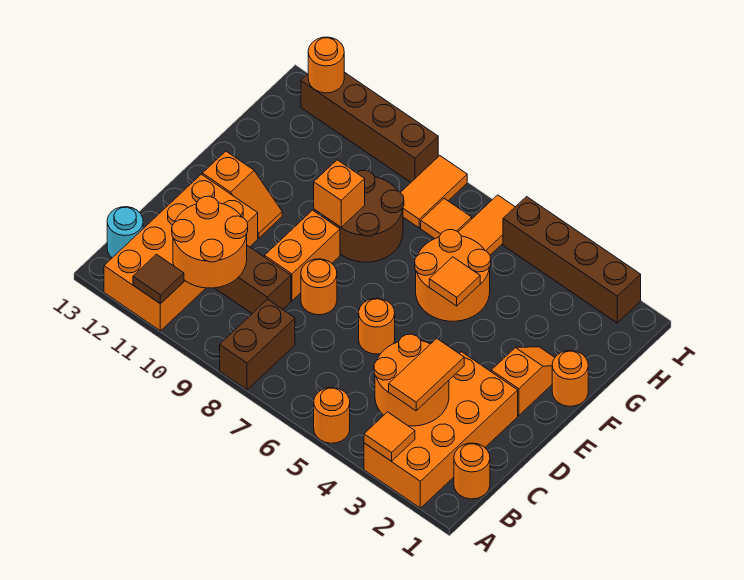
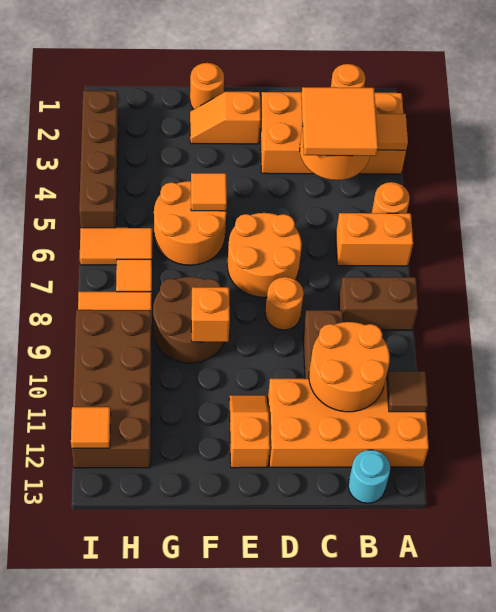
orange 1x2 tile [389,338,464,411] -> orange 2x2 tile [301,87,378,156]
orange 1x1 round brick [359,298,395,354] -> orange 2x2 round brick [227,213,302,297]
orange 1x2 brick [265,210,340,301] -> orange 1x2 brick moved to [336,213,413,266]
brown 1x4 brick [301,72,438,182] -> brown 2x4 brick [72,310,152,468]
orange 1x1 round brick [308,37,344,93] -> orange 1x1 tile [71,407,111,448]

